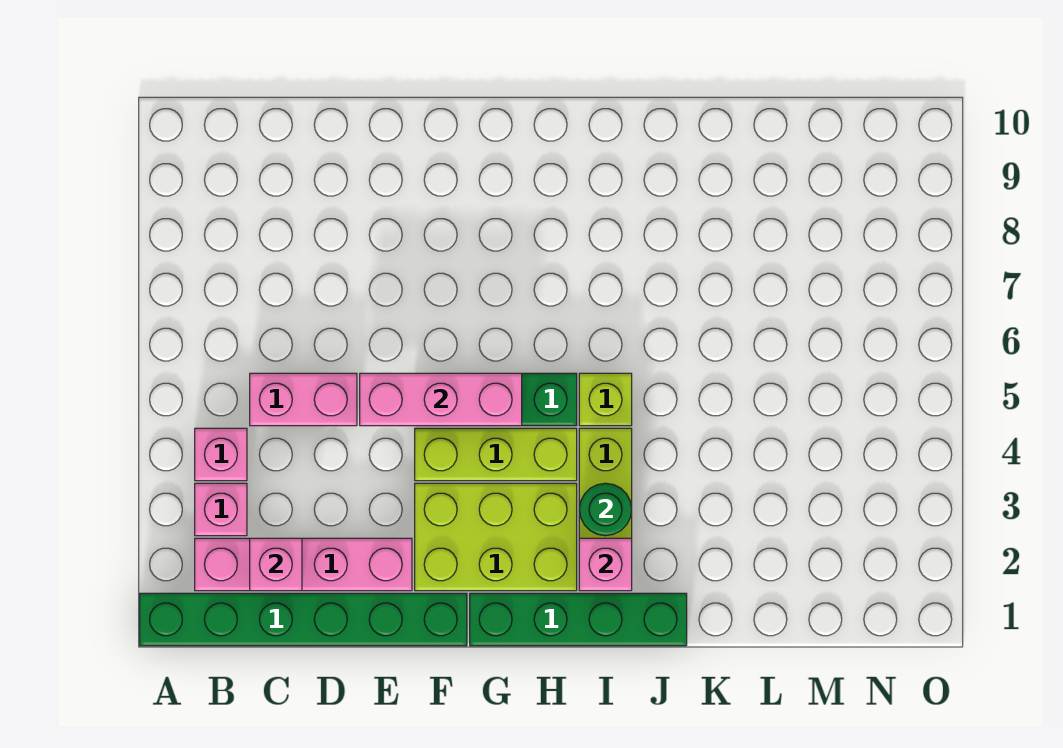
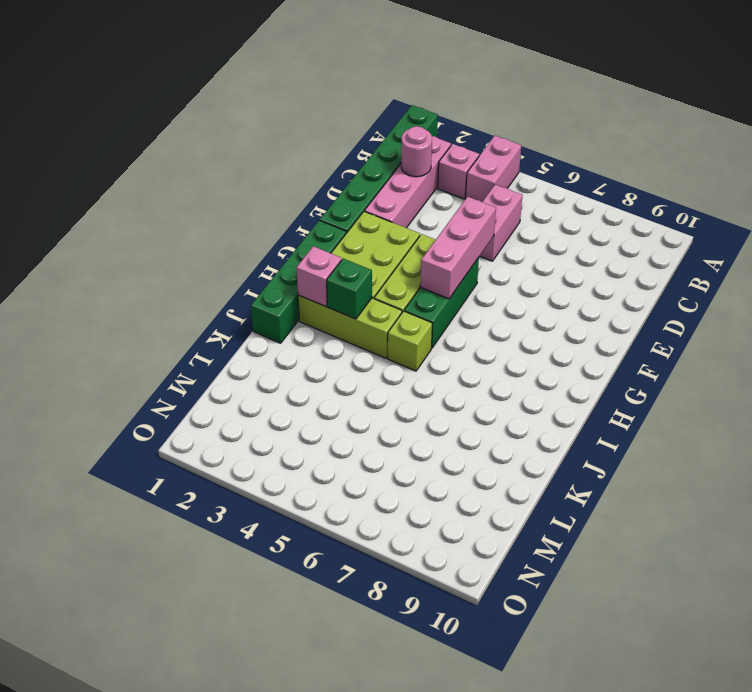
pink 1x1 brick [195,428,247,481] -> pink 1x2 brick [465,136,521,202]
pink 1x1 brick [250,538,302,591] -> pink 1x1 round brick [401,126,432,177]
green 1x1 round brick [579,483,632,536] -> green 1x1 brick [327,258,372,319]

